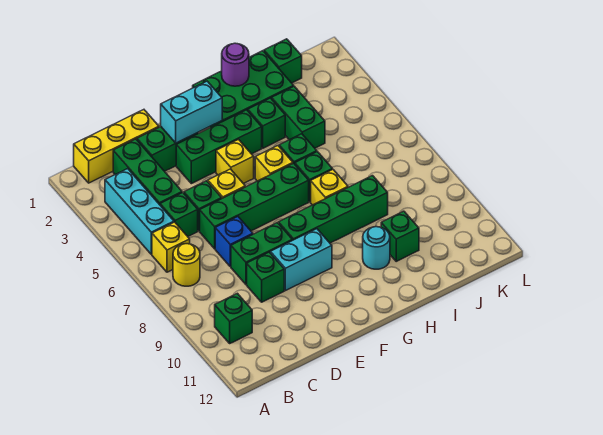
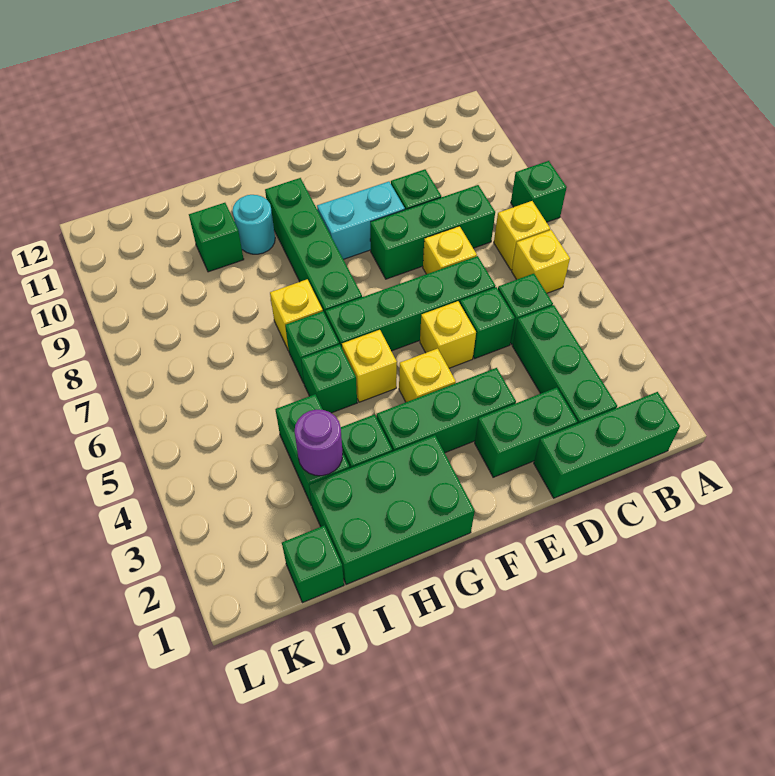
yellow 1x3 brick [74,110,159,183] -> green 1x3 brick [534,392,680,498]
cyan 1x3 brick [105,169,174,254] -> none
yellow 1x1 round brick [173,244,200,286] -> yellow 1x1 brick [494,201,550,270]
green 1x1 brick [215,293,252,343] -> green 1x1 brick moved to [511,161,567,222]
blue 1x1 brick [215,217,253,267] -> yellow 1x1 brick [423,226,477,274]
green 1x2 brick [231,223,292,284] -> green 1x3 brick [370,185,495,279]
cyan 1x2 brick [161,81,222,143] -> none
green 1x4 brick [279,176,388,243] -> green 1x4 brick turned to [265,178,362,315]
purple 1x1 round brick [222,43,249,86] -> purple 1x1 round brick moved to [295,410,343,476]

